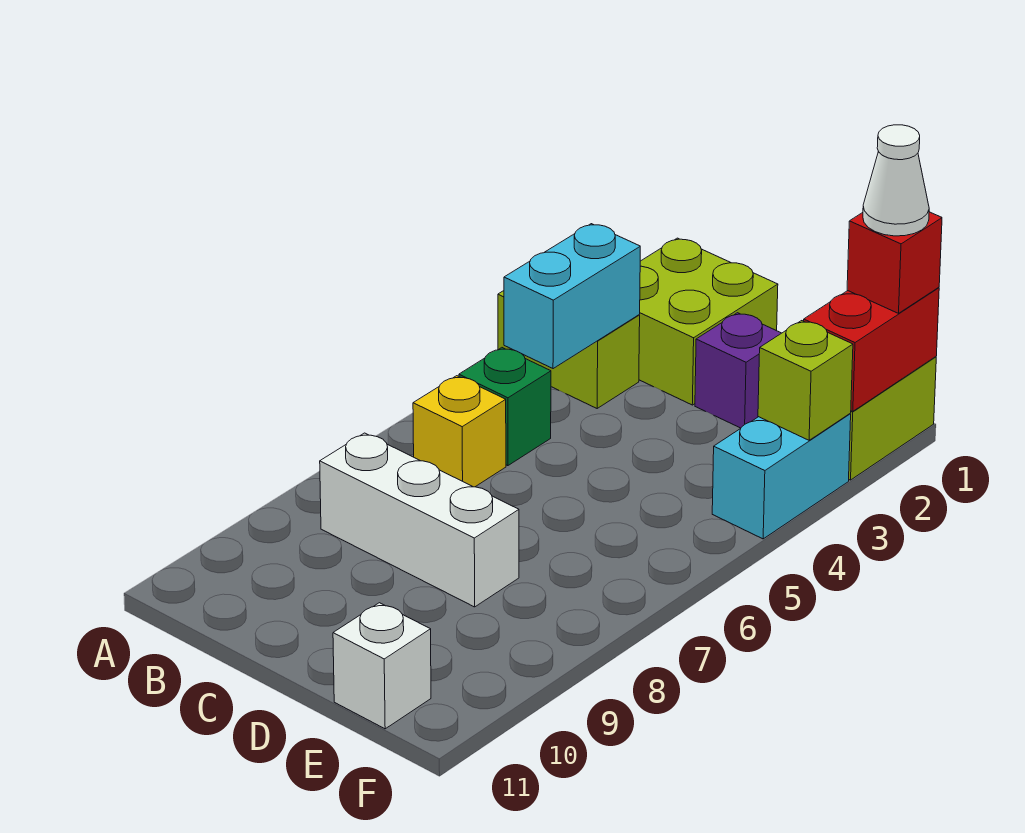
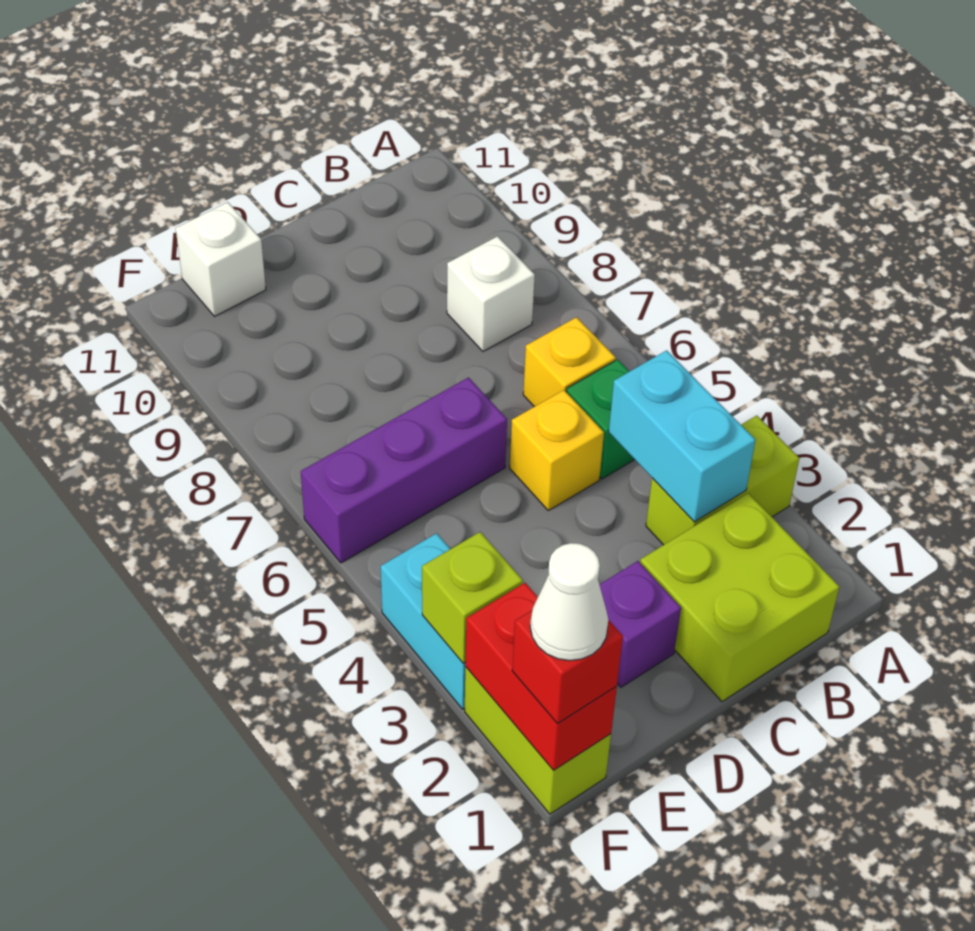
white 1x3 brick [320,433,519,607] -> white 1x1 brick [447,236,535,351]
none -> yellow 1x1 brick [510,390,604,511]
none -> purple 1x3 brick [301,378,507,563]

